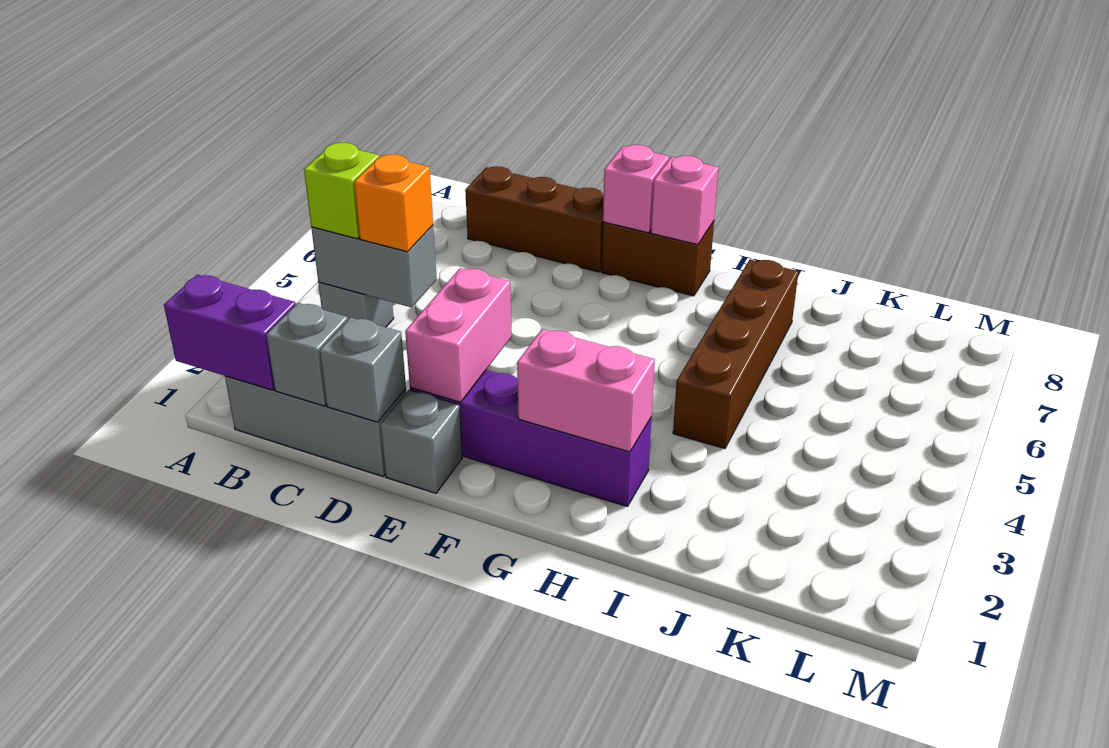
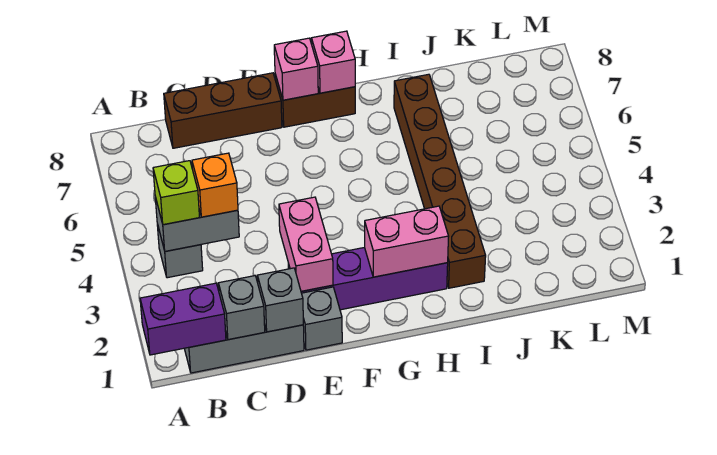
brown 1x4 brick [673,259,799,449] -> brown 1x6 brick [394,74,486,288]

